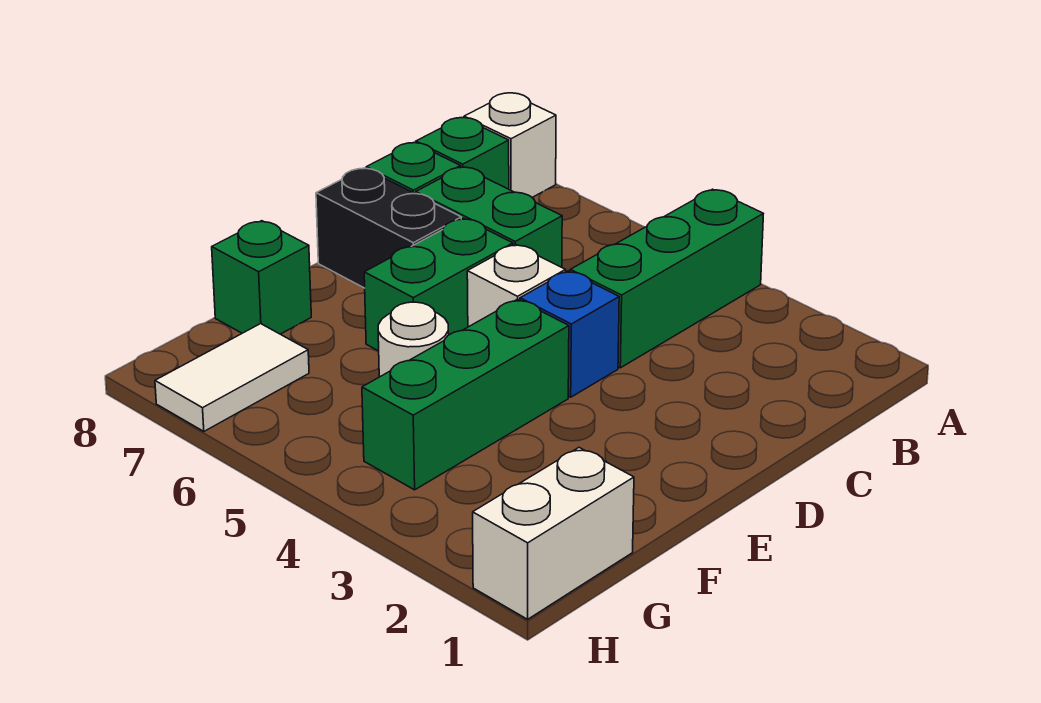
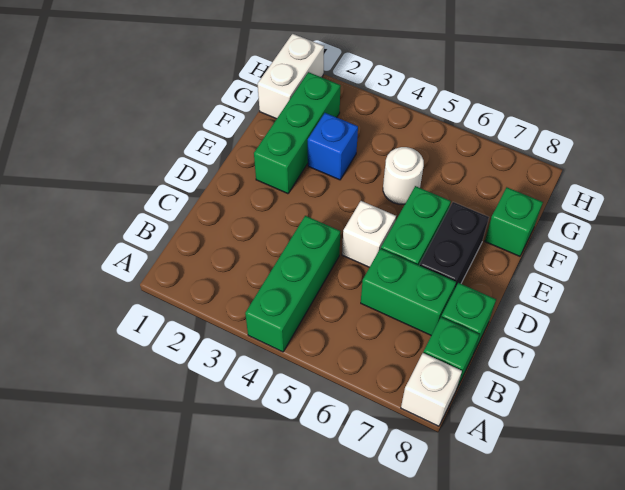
blue 1x1 brick [520,271,619,397] -> blue 1x1 brick moved to [308,113,358,180]
black 1x2 brick [316,168,461,288] -> black 1x2 brick turned to [419,202,489,290]
green 1x3 brick [362,299,569,490] -> green 1x3 brick moved to [254,72,341,194]
white 1x2 tile [155,324,309,431] -> none

